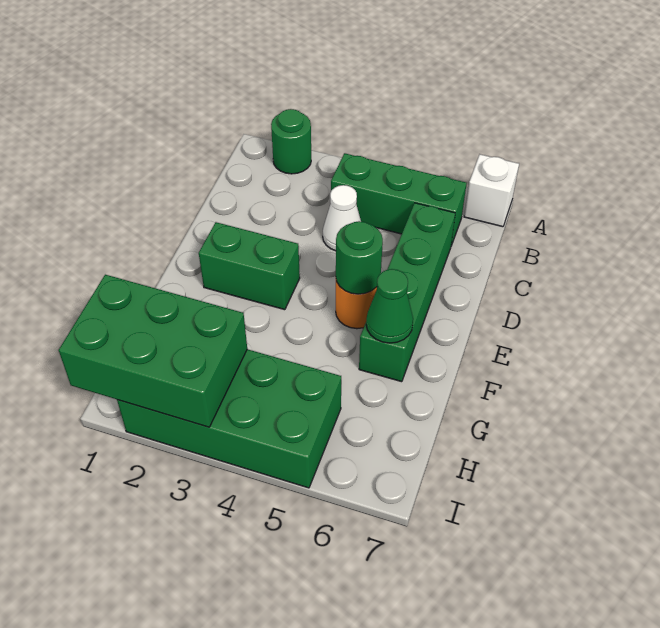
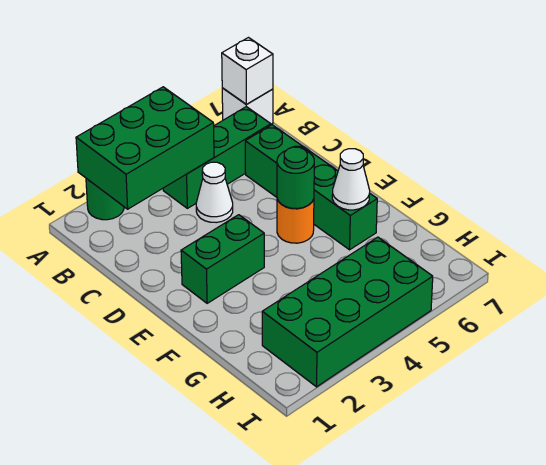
none -> white 1x1 brick [222,38,273,104]
green 1x1 cone [366,269,413,343] -> white 1x1 cone [332,149,370,210]
green 2x3 brick [59,275,247,427] -> green 2x3 brick moved to [76,87,214,209]

